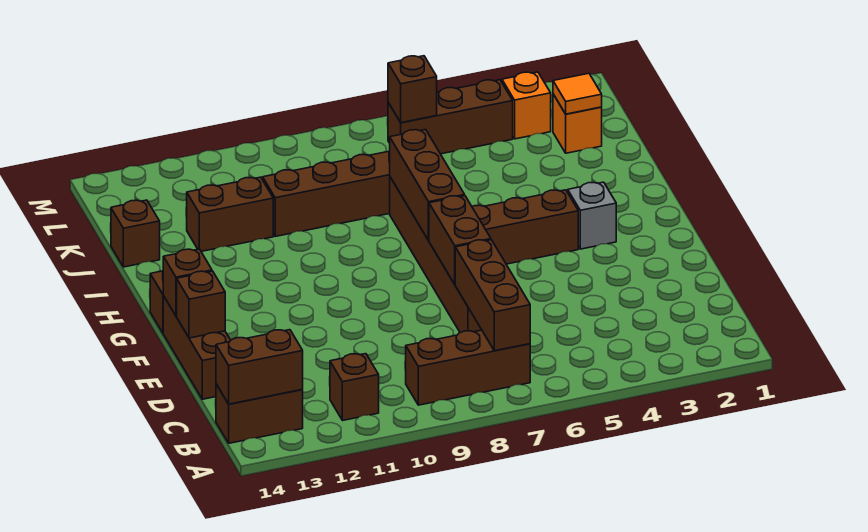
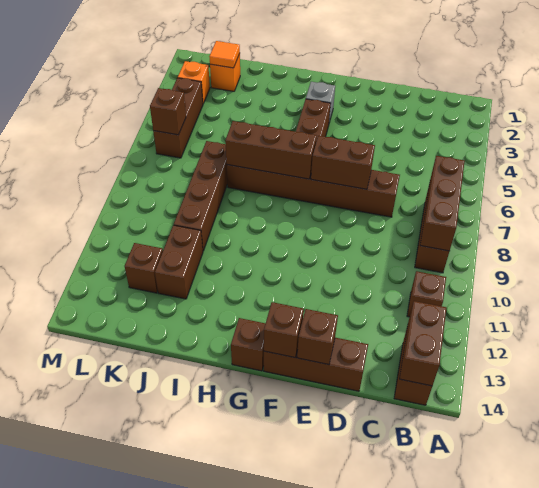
brown 1x3 brick [455,240,530,351] -> brown 1x3 brick turned to [420,156,465,251]
brown 1x1 brick [111,200,160,267] -> brown 1x1 brick moved to [125,243,163,293]

